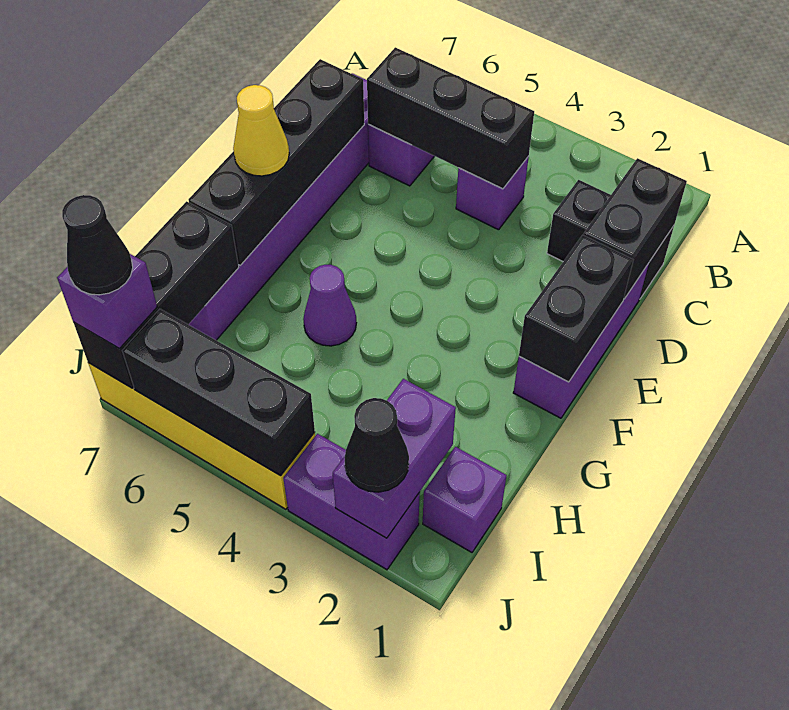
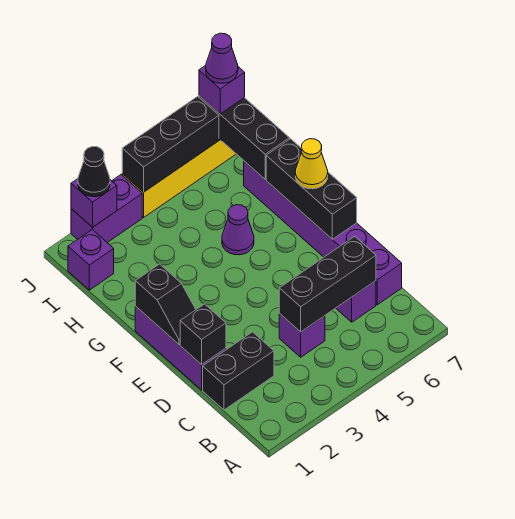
black 1x2 brick [584,158,687,299] -> black 1x1 brick [180,304,226,365]
black 1x4 brick [189,59,364,265] -> black 1x3 brick [266,139,357,240]
black 1x2 brick [519,235,634,382] -> black 1x2 slope [135,264,196,345]
purple 1x2 brick [333,379,456,538] -> purple 1x1 brick [71,179,117,227]
black 1x1 cone [62,195,133,295] -> purple 1x1 cone [206,33,238,83]

